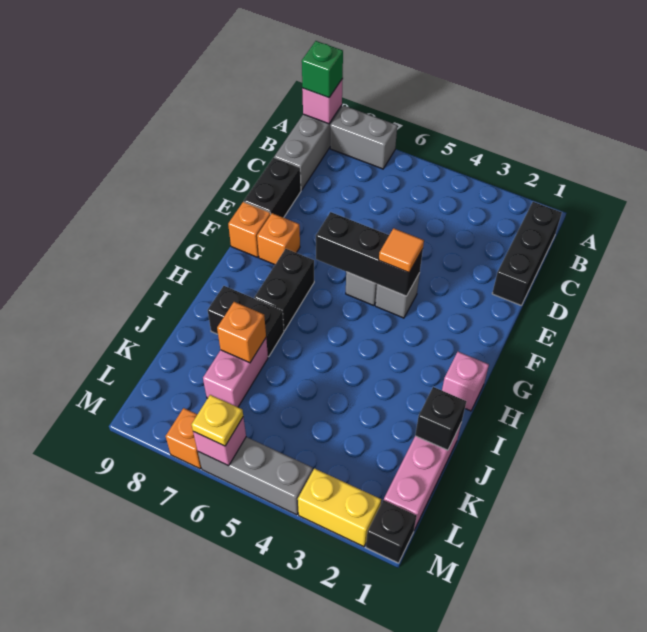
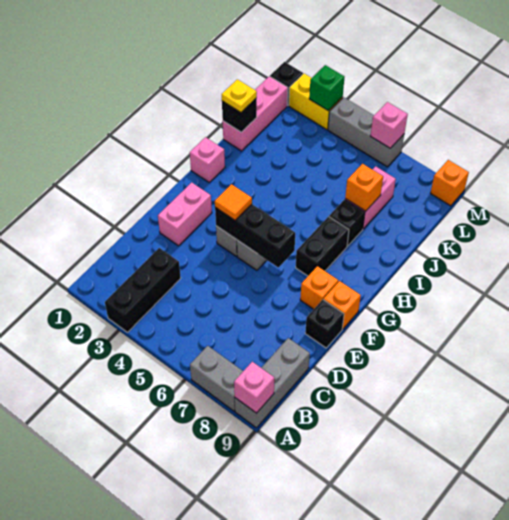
green 1x1 brick [302,41,343,98] -> green 1x1 brick moved to [309,65,344,111]
black 1x3 brick [492,202,562,305] -> black 1x3 brick moved to [105,248,181,332]
black 1x2 brick [244,158,301,218] -> black 1x1 brick [305,300,344,348]
none -> pink 1x2 brick [158,182,212,246]
black 1x2 brick [208,286,284,357] -> black 1x1 brick [329,200,365,246]
yellow 1x1 plate [191,395,243,446] -> yellow 1x1 plate moved to [222,79,257,113]
orange 1x1 brick [166,408,201,469] -> orange 1x1 brick moved to [431,160,469,206]

